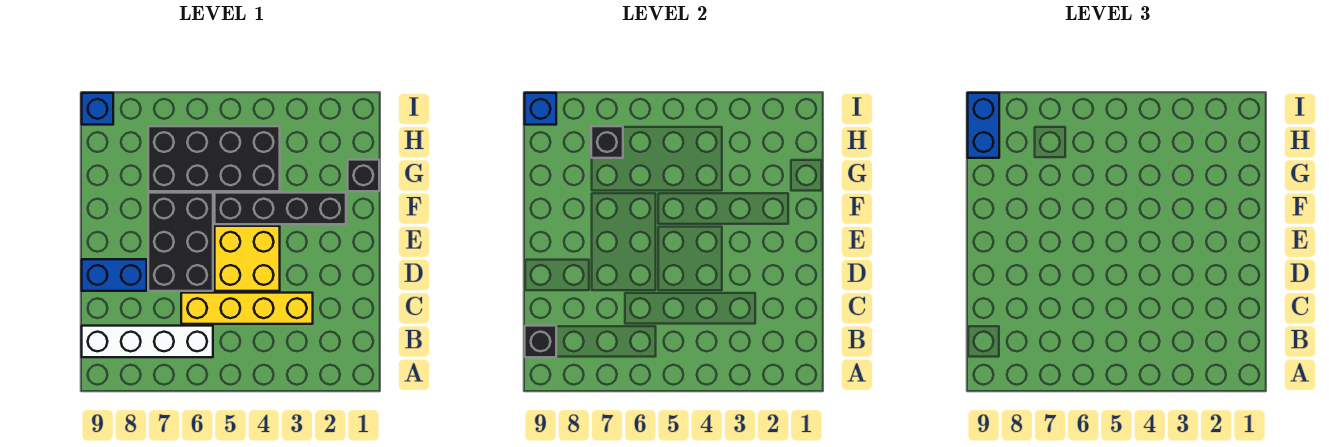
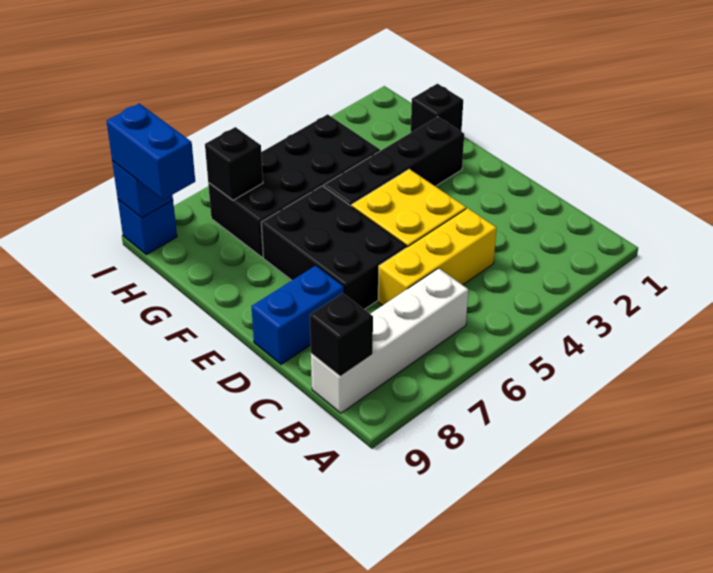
yellow 1x4 brick [181,293,313,324] -> yellow 1x3 brick [378,208,497,305]

